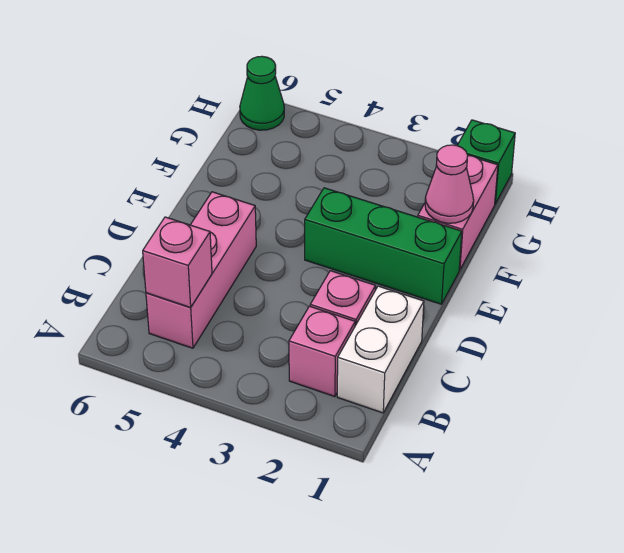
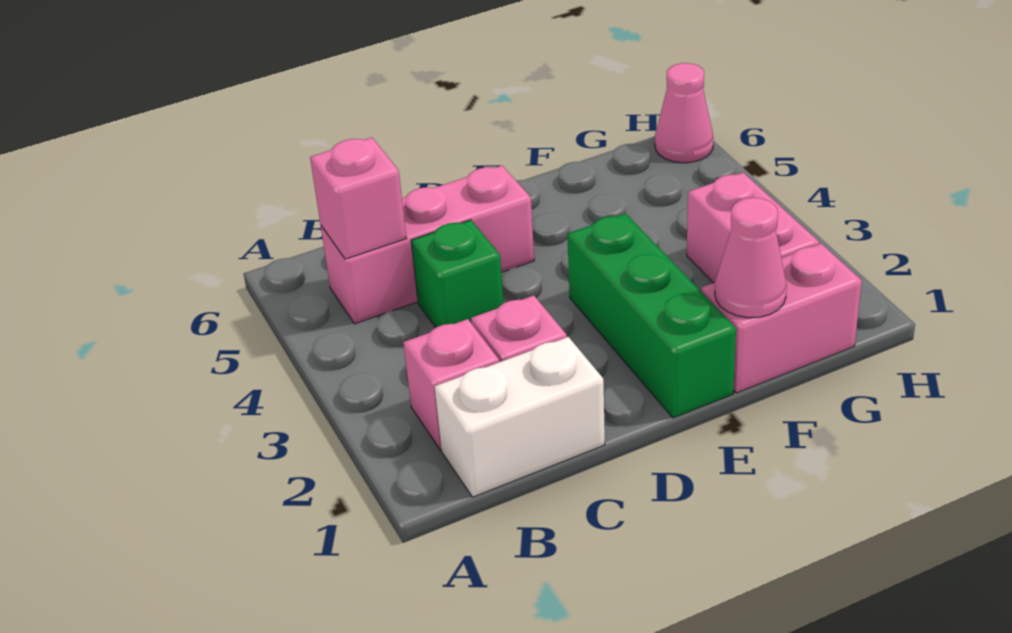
none -> pink 1x2 brick [687,173,819,283]
green 1x1 brick [457,120,515,204] -> green 1x1 brick moved to [411,220,503,327]
green 1x1 cone [240,56,284,130] -> pink 1x1 cone [655,63,713,163]

